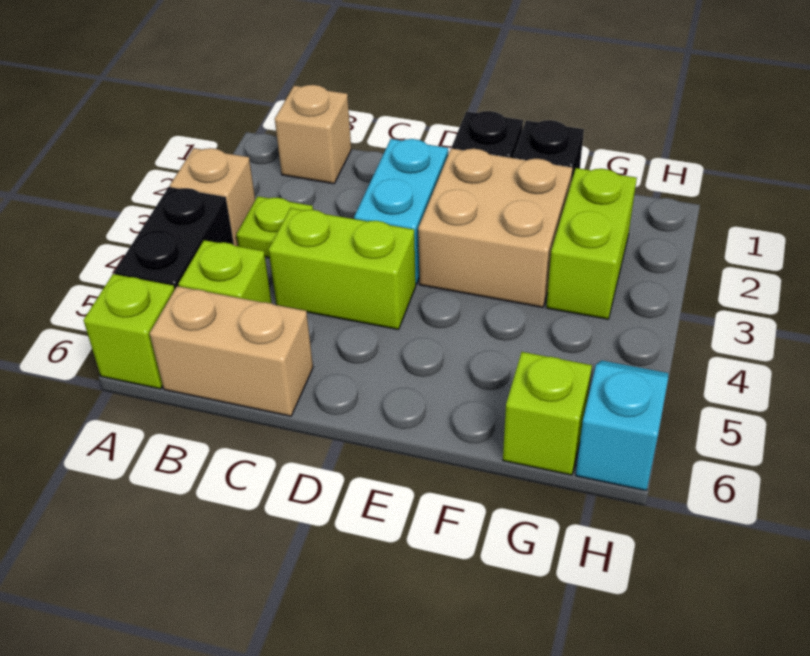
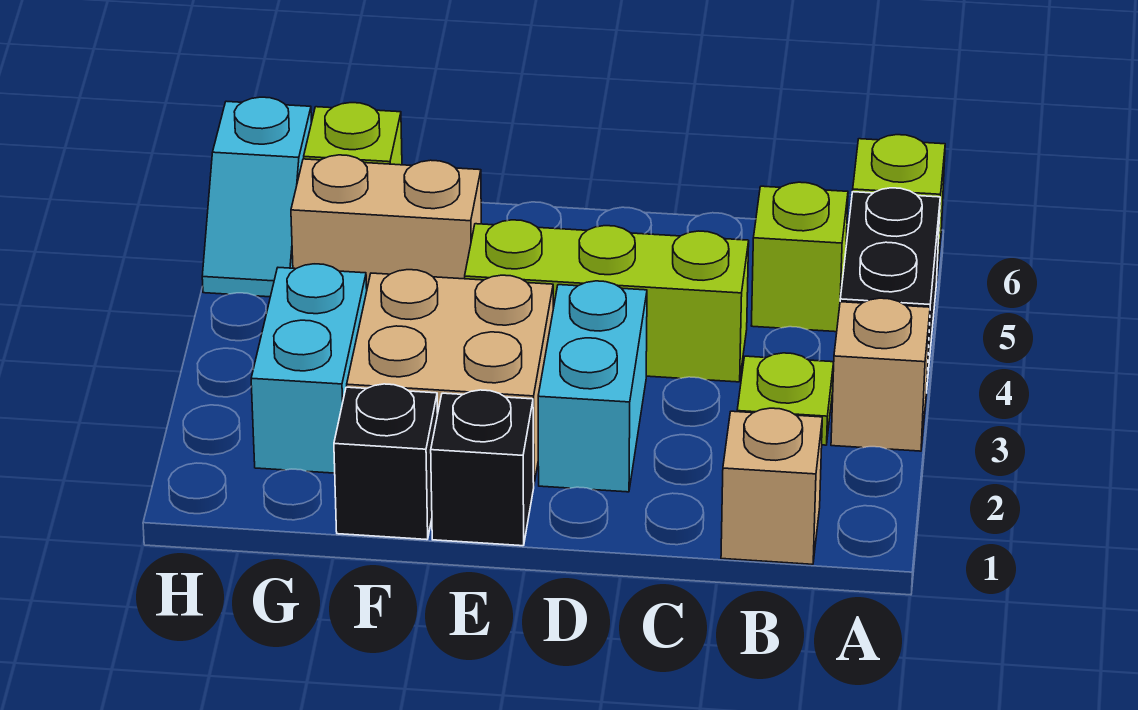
tan 1x2 brick [150,286,313,416] -> tan 1x2 brick moved to [291,155,481,288]
lime 1x2 brick [269,208,416,330] -> lime 1x3 brick [465,220,749,382]
lime 1x2 brick [546,168,637,319] -> cyan 1x2 brick [251,264,367,473]

